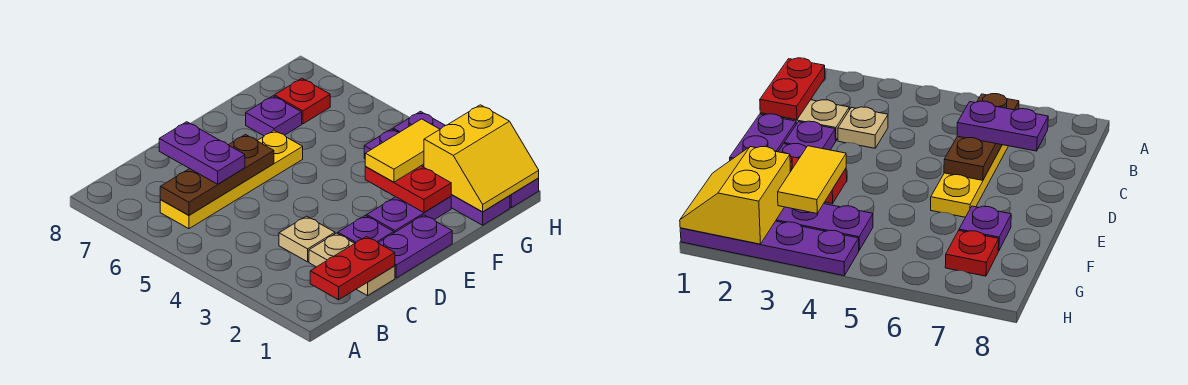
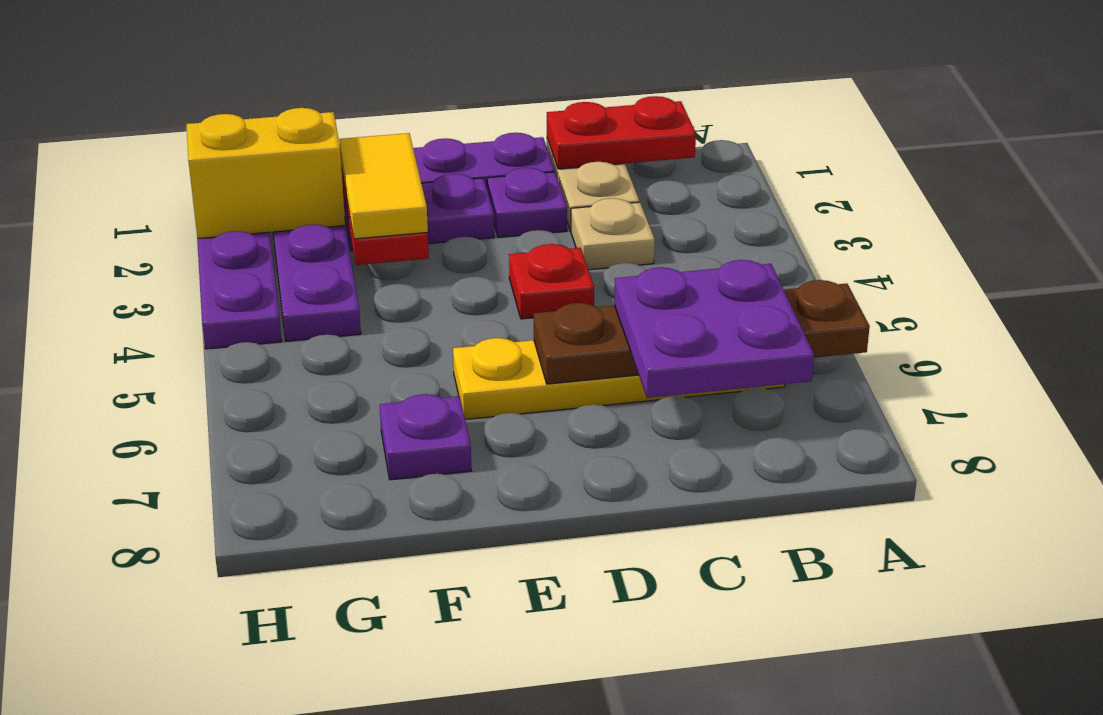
brown 1x3 plate [160,135,274,215] -> brown 1x4 plate [534,280,870,384]
purple 1x2 plate [159,122,245,184] -> purple 2x2 plate [614,260,814,398]
yellow 1x2 tile [365,119,440,182] -> yellow 1x2 tile turned to [339,133,428,239]
red 1x1 plate [274,78,330,124] -> red 1x1 plate moved to [509,244,594,319]

